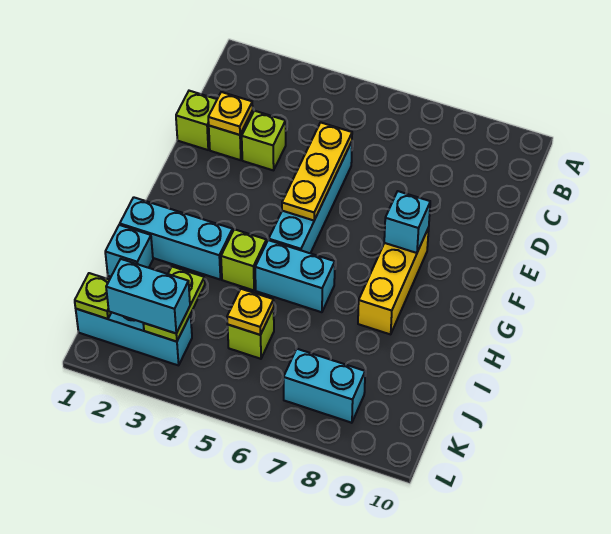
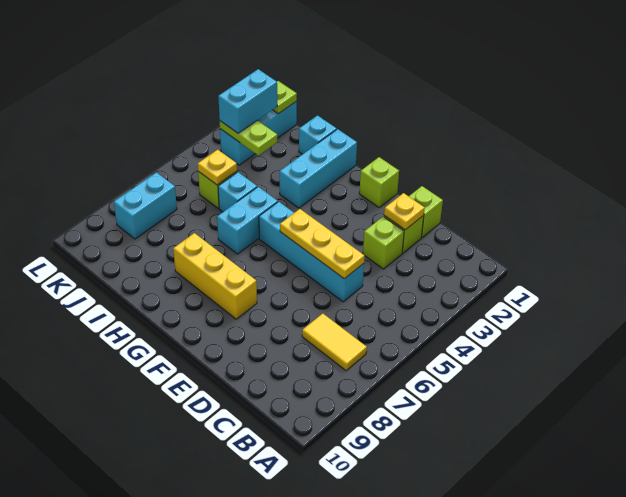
none -> yellow 1x2 tile [302,313,367,371]
cyan 1x1 brick [384,191,430,253] -> cyan 1x1 brick moved to [218,172,257,212]
lime 1x1 brick [221,229,266,290] -> lime 1x1 brick moved to [359,157,399,207]

